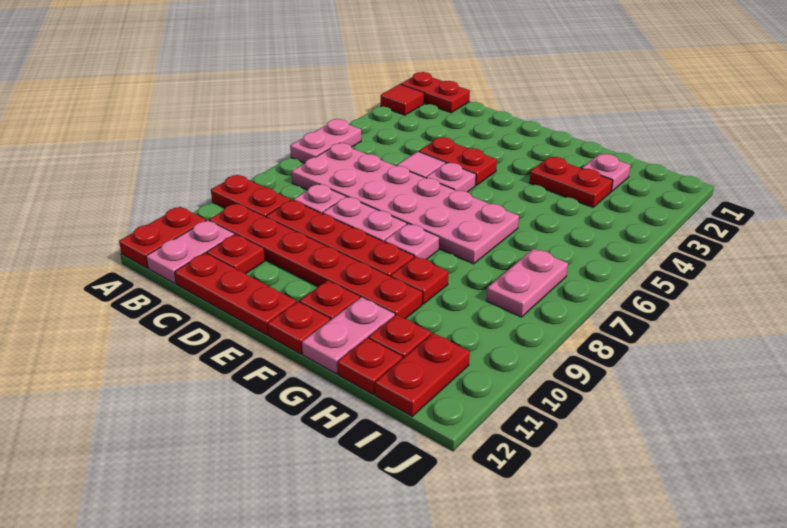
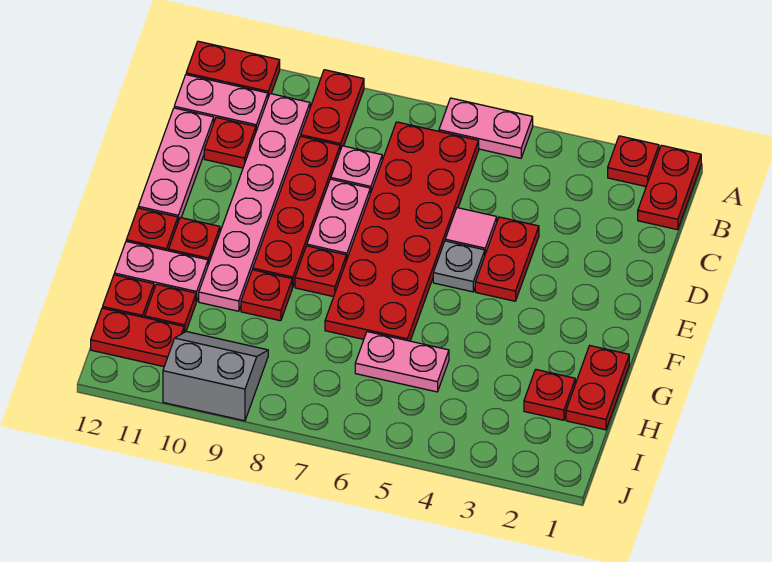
red 1x1 tile [381,84,424,115] -> red 1x1 plate [608,136,659,186]
pink 2x6 plate [292,143,519,264] -> red 2x6 plate [325,122,479,341]
red 1x6 plate [209,203,422,319] -> pink 1x6 plate [199,94,310,311]
red 1x3 plate [175,253,296,335] -> pink 1x3 plate [138,108,214,221]
pink 1x1 plate [426,163,476,192] -> grey 1x1 plate [433,241,485,292]
pink 1x1 plate [384,224,439,259] -> red 1x1 plate [295,246,346,297]
red 1x2 plate [529,157,613,207] -> red 1x2 plate moved to [566,346,629,430]
pink 1x1 plate [582,154,631,192] -> red 1x1 plate [524,369,575,420]
pink 1x2 plate [486,249,568,317] -> pink 1x2 plate moved to [355,332,449,392]
none -> grey 2x2 slope [163,332,268,421]

